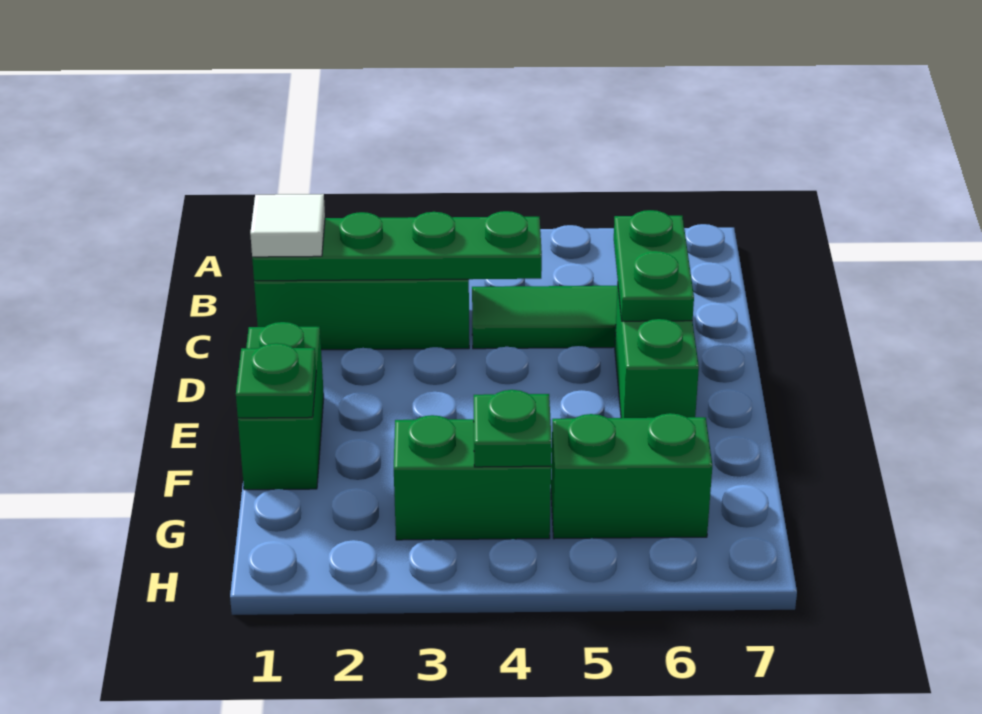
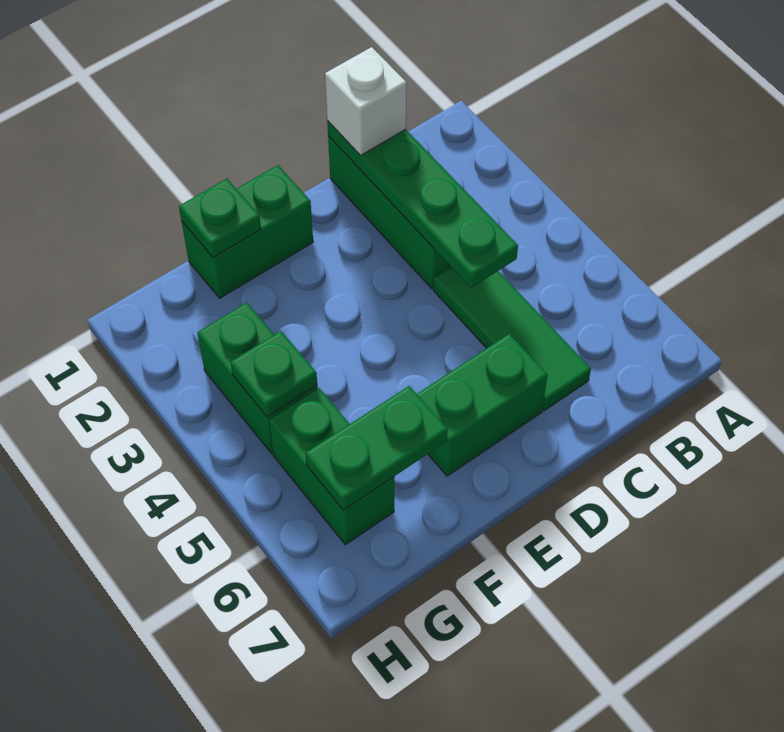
white 1x1 tile [250,194,325,257] -> white 1x1 brick [325,47,407,156]
green 1x2 plate [614,210,694,321] -> green 1x2 plate moved to [305,386,447,510]

